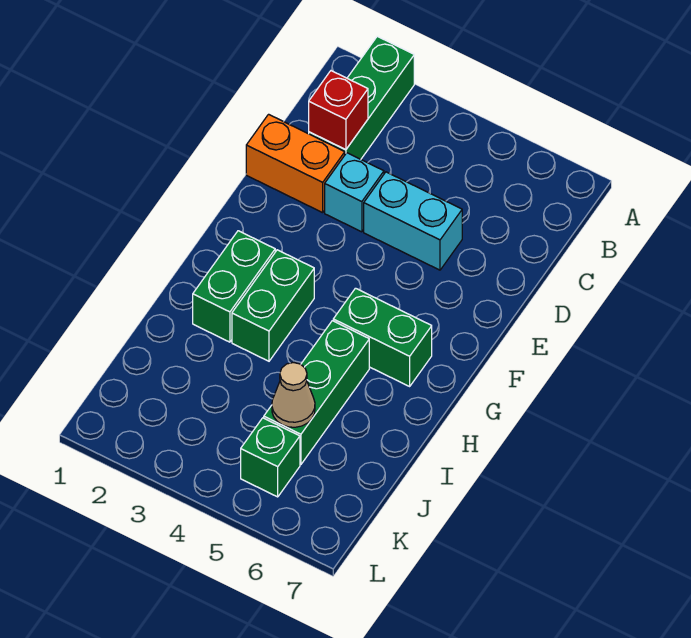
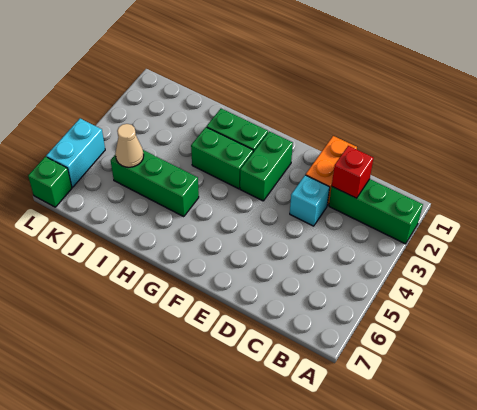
cyan 1x2 brick [364,172,462,270] -> cyan 1x2 brick moved to [46,118,105,187]
green 1x2 brick [333,288,432,386] -> green 1x2 brick moved to [240,131,293,201]
green 1x1 brick [241,418,300,497] -> green 1x1 brick moved to [28,157,72,207]

